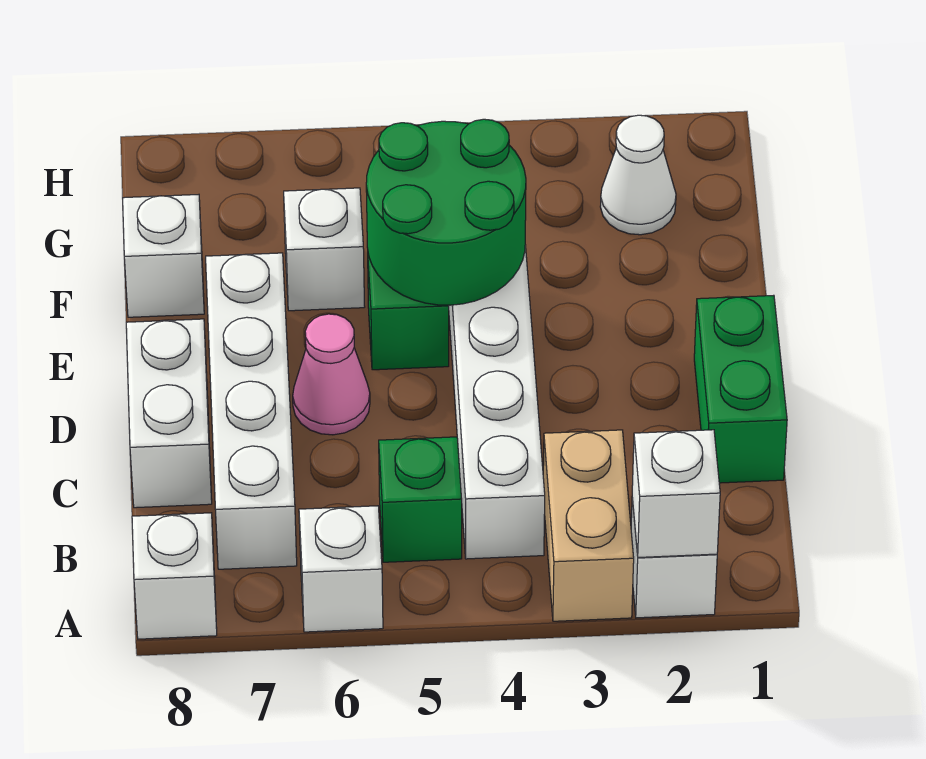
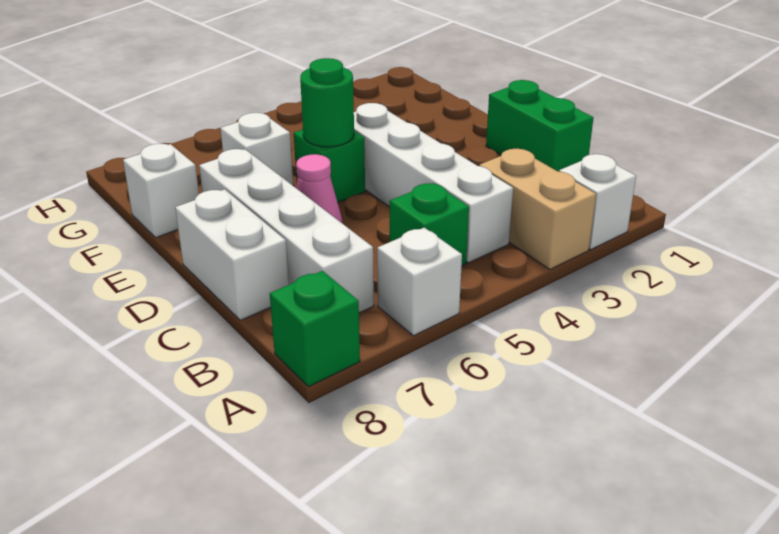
white 1x1 brick [632,430,720,557] -> none
white 1x1 brick [132,513,217,639] -> green 1x1 brick [270,271,360,387]
green 2x2 round brick [366,119,526,305] -> green 1x1 round brick [300,58,354,147]
white 1x1 cone [600,115,676,235] -> none

